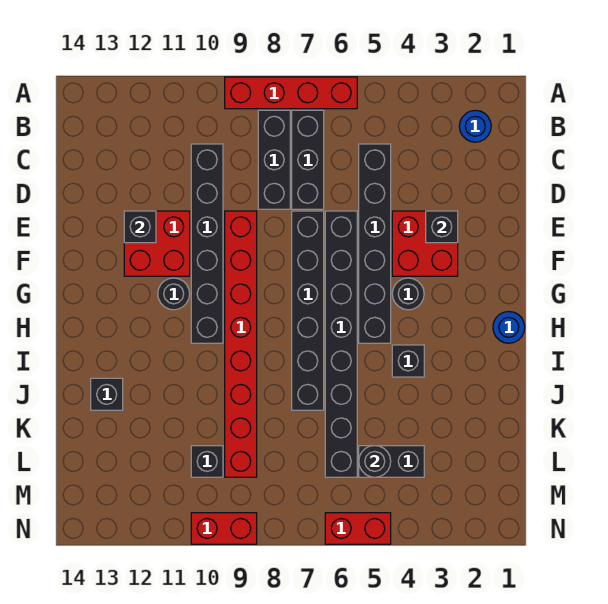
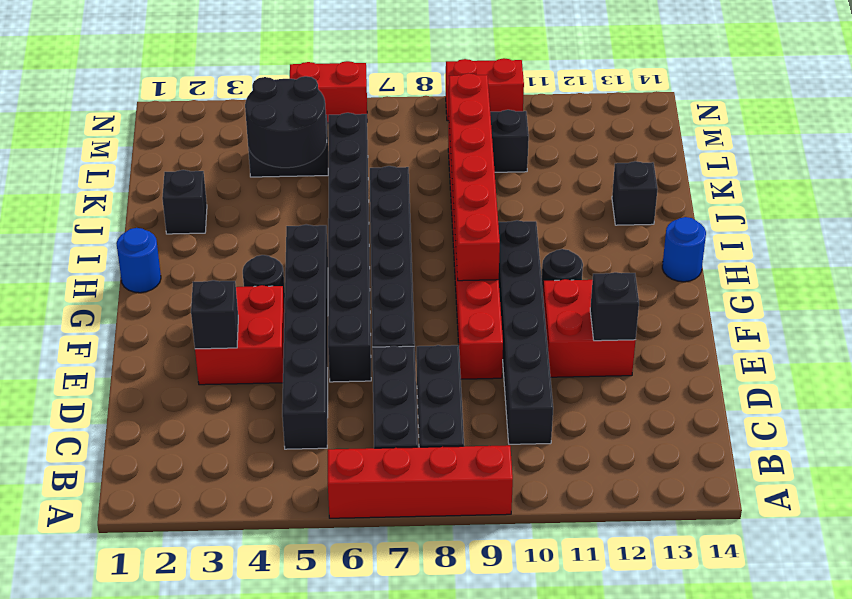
blue 1x1 round brick [459,110,491,142] -> blue 1x1 round brick moved to [662,217,706,282]
none -> red 1x6 brick [449,73,500,281]
black 1x1 brick [392,345,424,377] -> black 1x1 brick moved to [162,170,207,234]
black 1x1 round brick [359,446,391,477] -> black 2x2 round brick [245,76,327,168]

